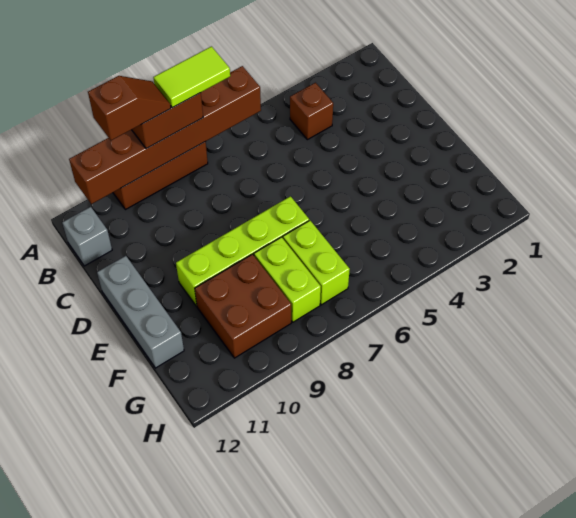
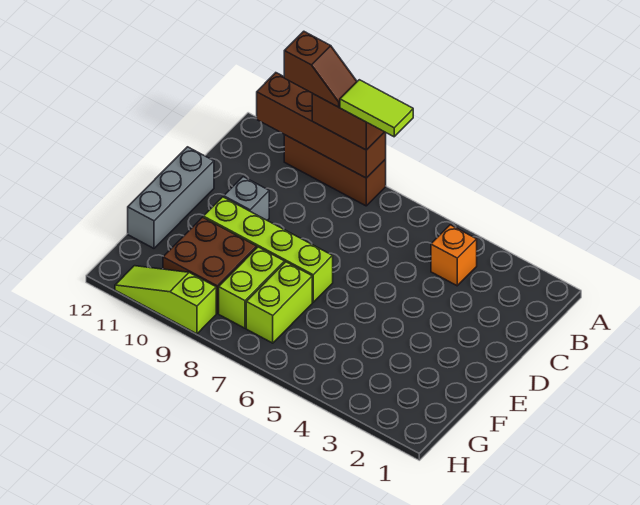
brown 1x6 brick [69,66,261,204] -> brown 1x4 brick [257,73,386,178]
brown 1x1 brick [290,83,333,140] -> orange 1x1 brick [431,225,477,286]
grey 1x1 brick [62,207,112,266] -> grey 1x1 brick moved to [224,177,269,220]
none -> lime 1x3 slope [115,266,216,334]

